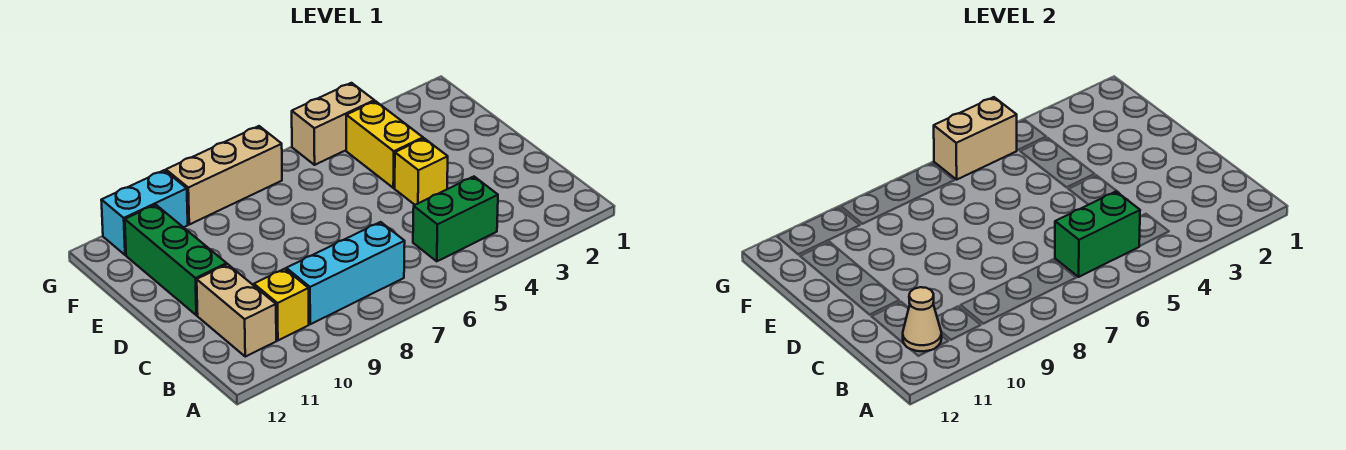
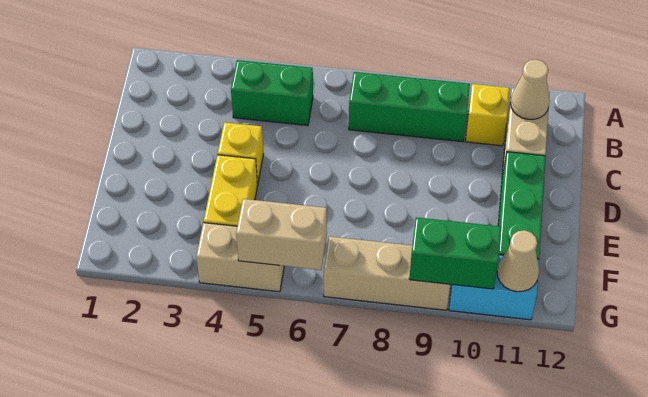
green 1x2 brick [1055,192,1140,277] -> green 1x2 brick moved to [409,217,501,289]
cyan 1x3 brick [286,222,405,324] -> green 1x3 brick [349,72,470,142]
none -> tan 1x1 cone [497,230,539,292]

